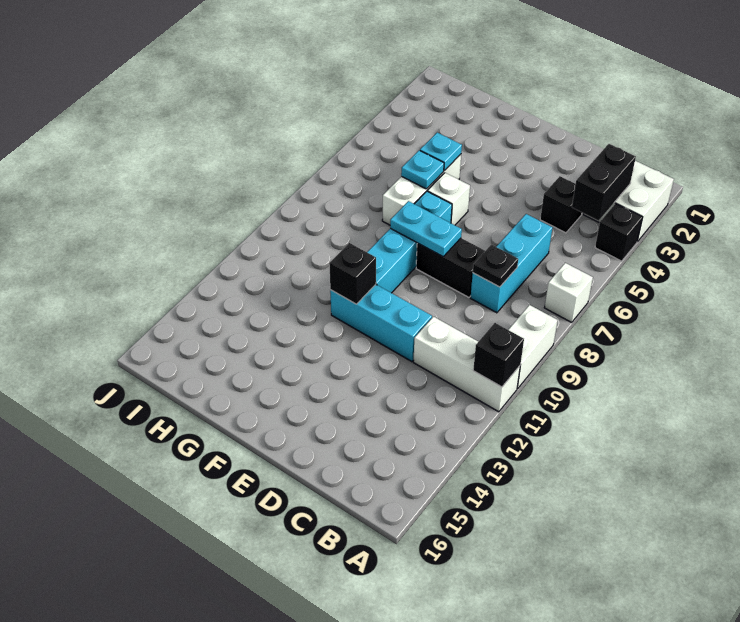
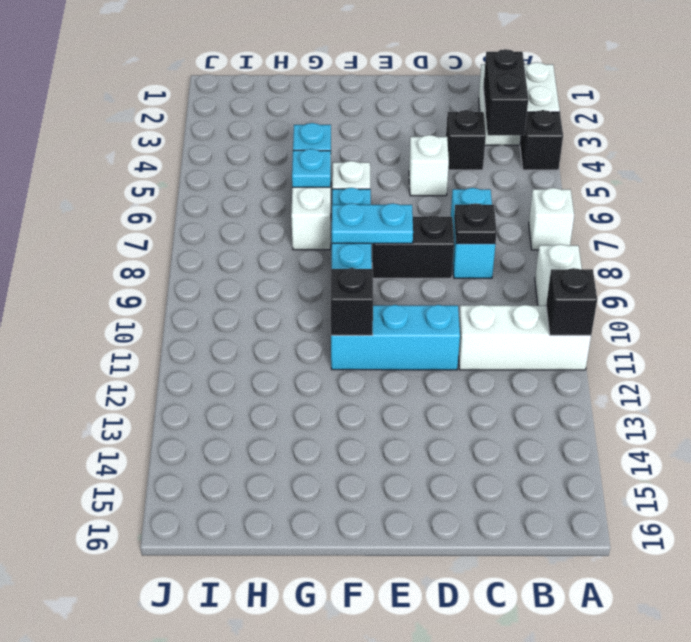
cyan 1x3 brick [471,214,552,313] -> cyan 1x2 brick [451,188,495,278]
none -> white 1x1 brick [409,135,449,196]

